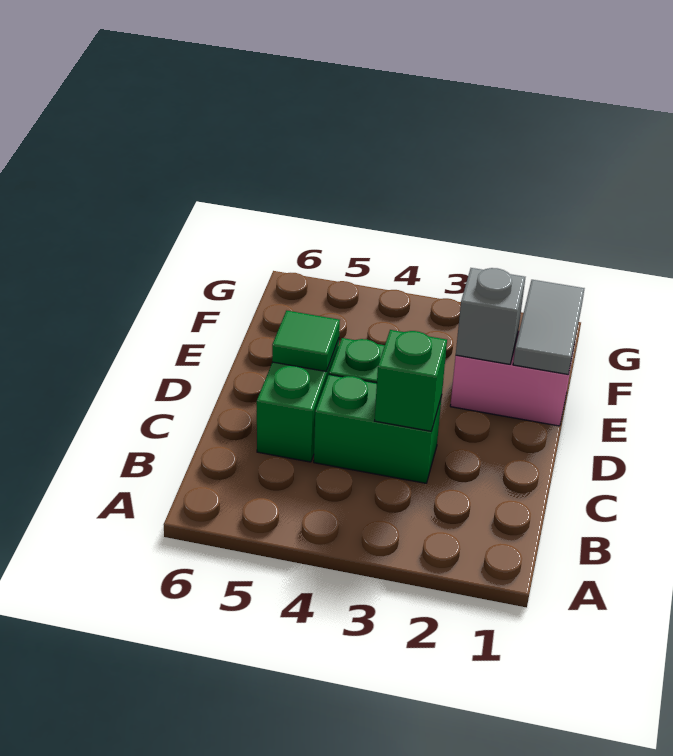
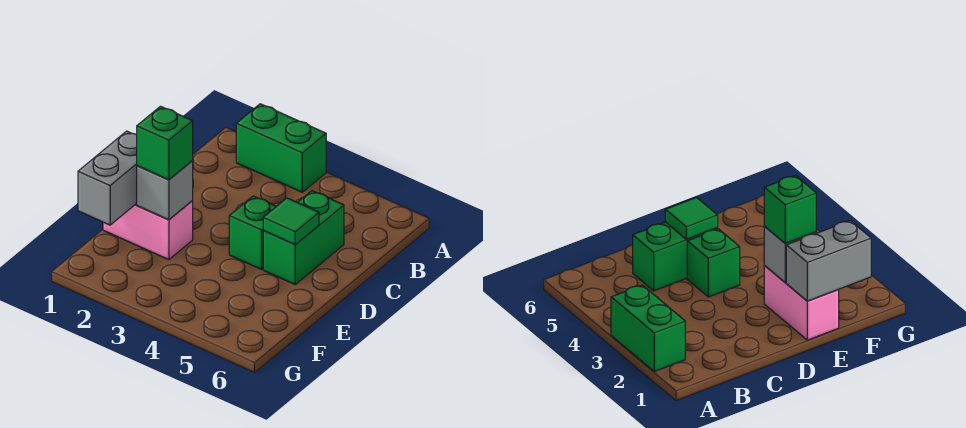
green 1x2 brick [314,375,442,483] -> green 1x2 brick moved to [236,104,326,192]
green 1x1 brick [375,330,447,431] -> green 1x1 brick moved to [137,106,193,180]
grey 1x2 tile [513,280,585,374] -> grey 1x2 brick [78,131,137,225]

